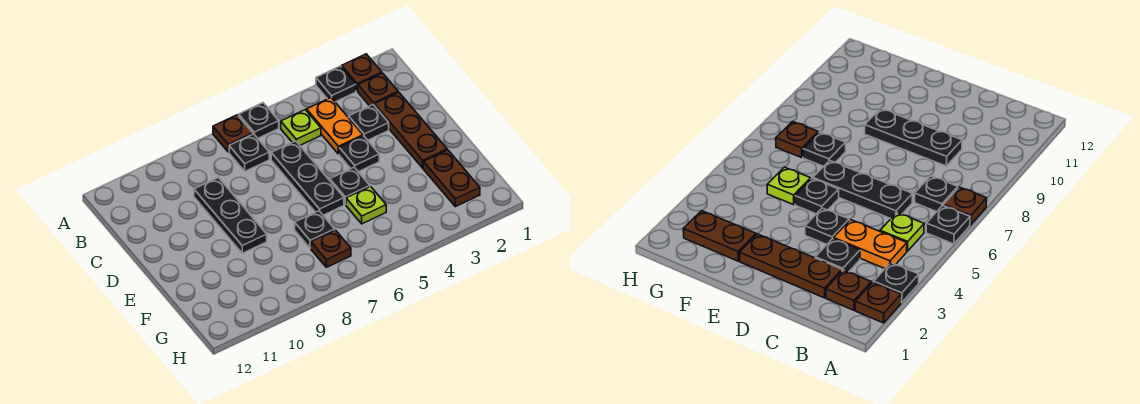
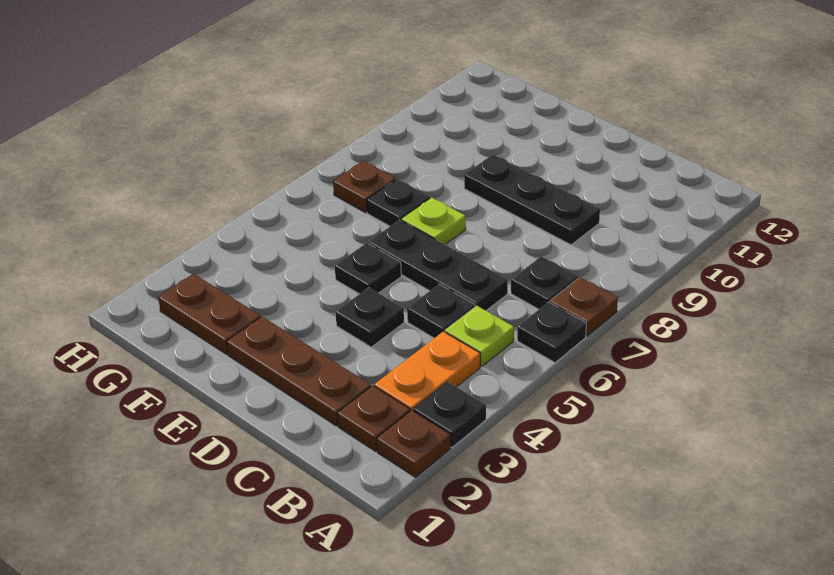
orange 1x2 plate [307,98,363,154] -> orange 1x2 plate turned to [374,332,480,411]
black 1x1 plate [349,105,389,140] -> black 1x1 plate moved to [407,284,475,338]
lime 1x1 plate [346,187,386,224] -> lime 1x1 plate moved to [401,197,466,245]

